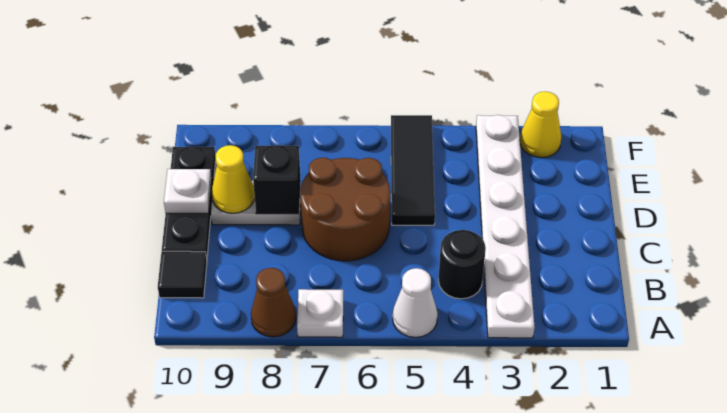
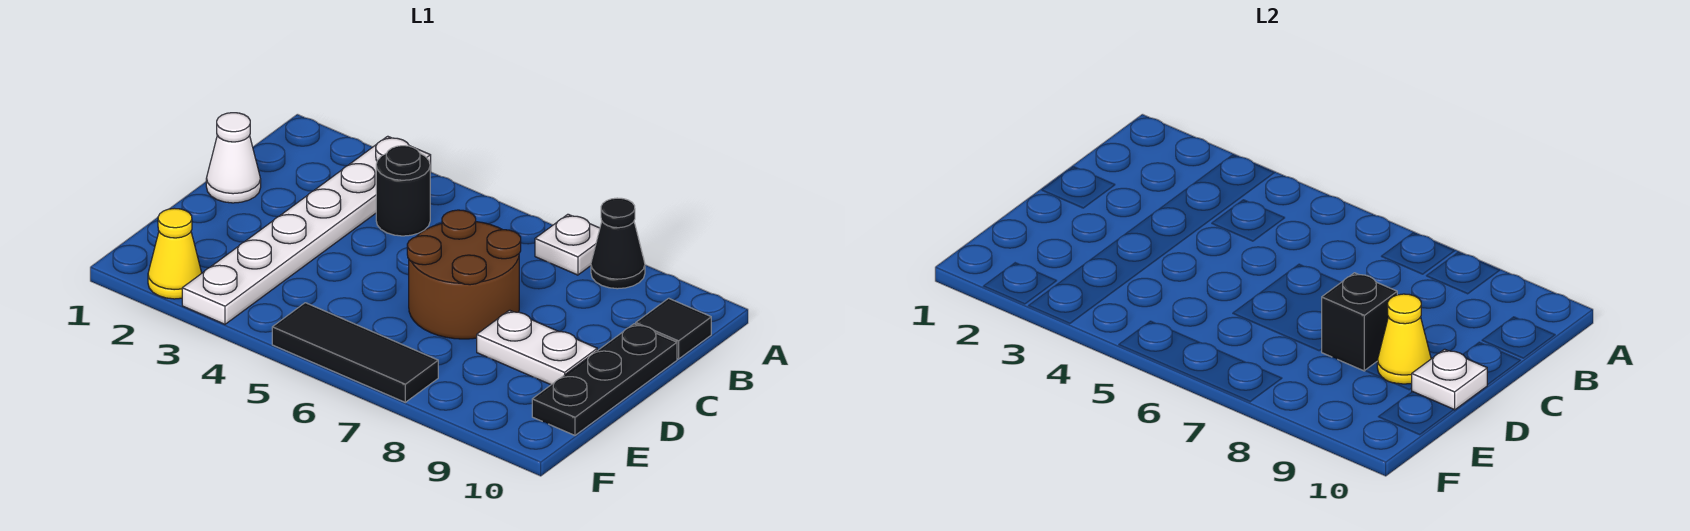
white 1x1 cone [393,268,438,337] -> white 1x1 cone moved to [206,113,261,203]
brown 1x1 cone [251,268,296,337] -> black 1x1 cone [591,198,645,289]
black 1x3 tile [391,115,435,225] -> black 1x3 tile turned to [272,303,438,402]

